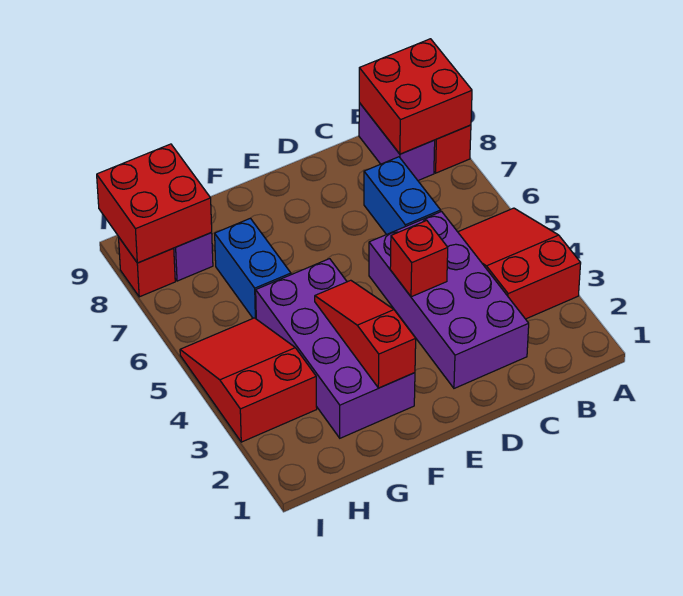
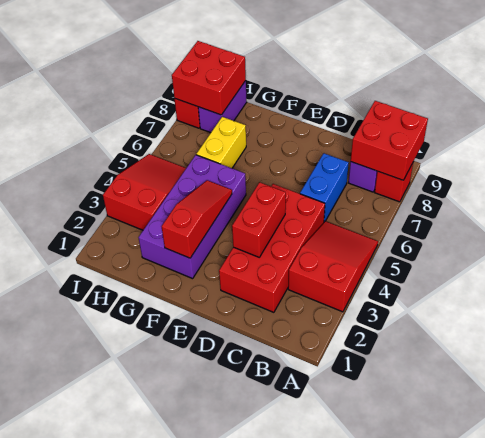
purple 2x4 brick [369,212,529,388] -> red 2x4 brick [219,184,325,312]
red 1x1 brick [390,221,448,297] -> red 1x2 brick [232,182,286,257]
blue 1x2 brick [215,218,291,319] -> yellow 1x2 brick [196,117,246,168]

